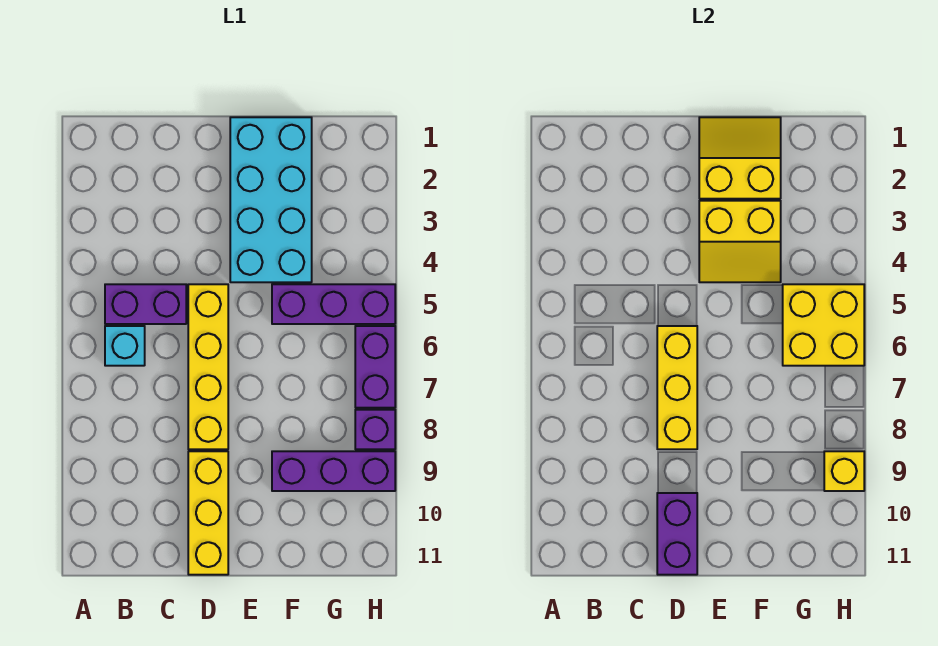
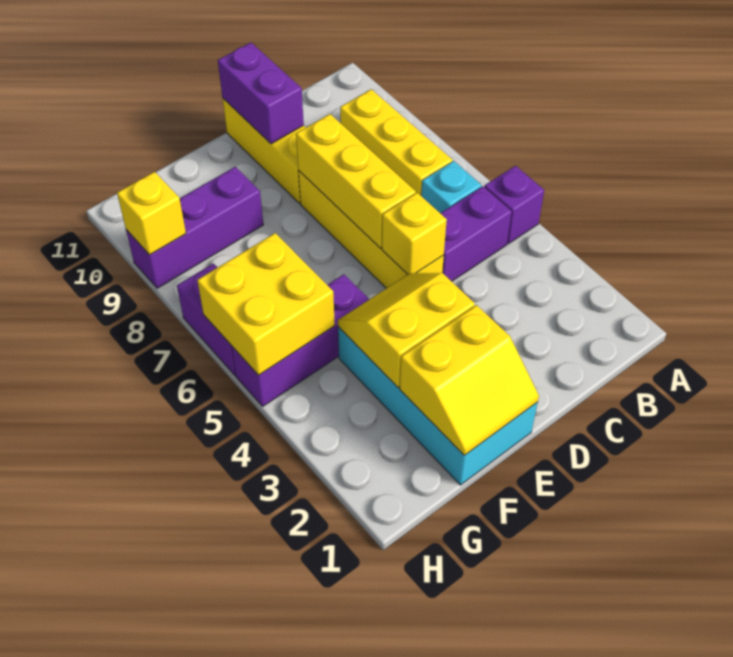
none -> yellow 1x3 brick [340,89,452,196]
none -> yellow 1x1 brick [382,193,447,275]
purple 1x1 brick [355,410,395,449] -> purple 1x1 brick moved to [484,166,544,244]

